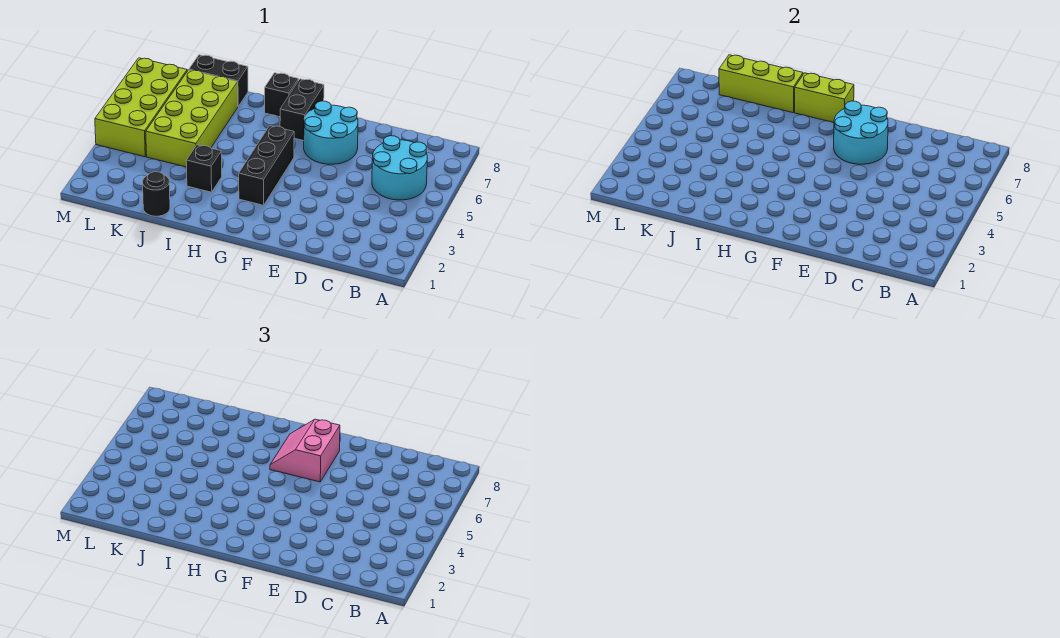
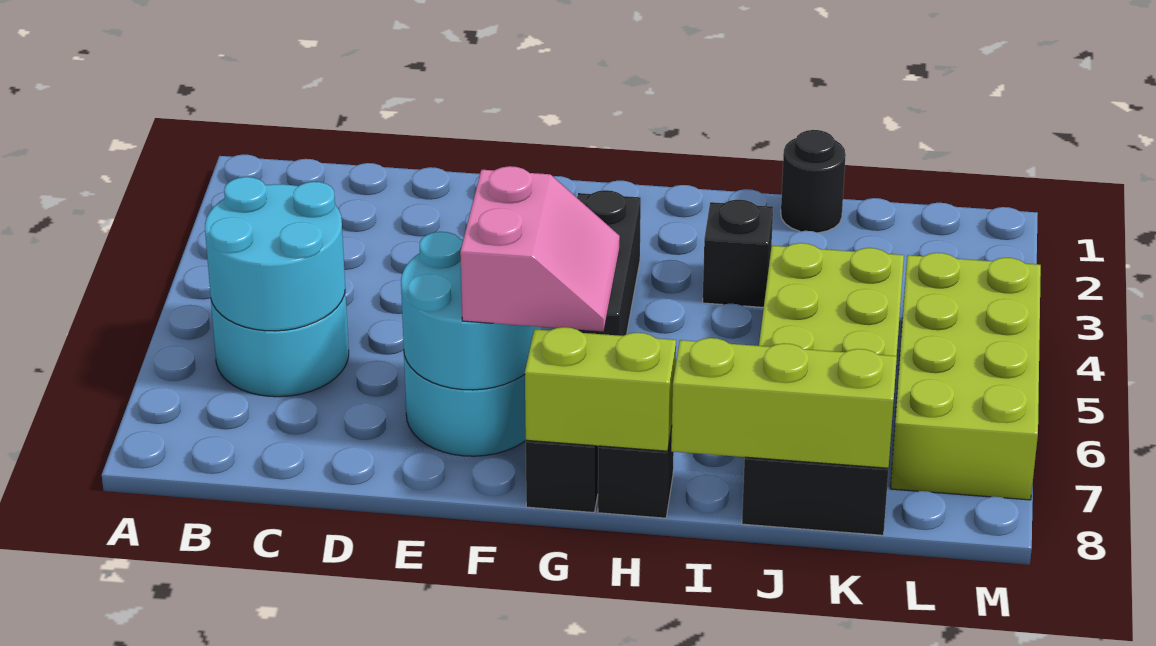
none -> cyan 2x2 round brick [205,177,345,331]

